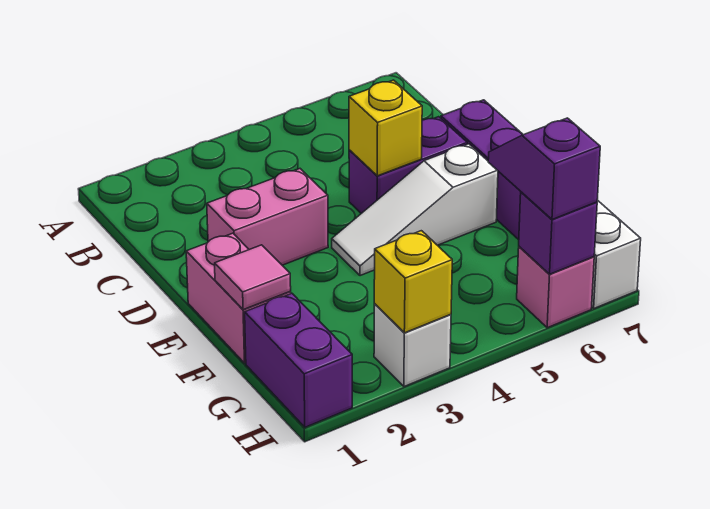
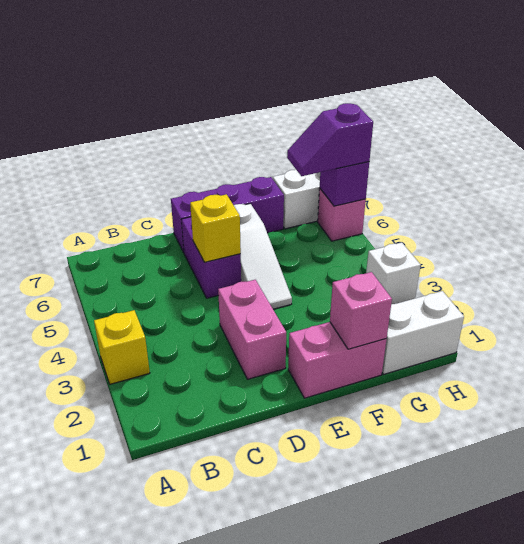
pink 1x1 tile [215,245,291,310] -> pink 1x1 brick [330,272,392,349]
purple 1x2 brick [245,293,352,427] -> white 1x2 brick [382,291,464,374]
yellow 1x1 brick [374,231,452,333] -> yellow 1x1 brick moved to [94,310,150,384]

